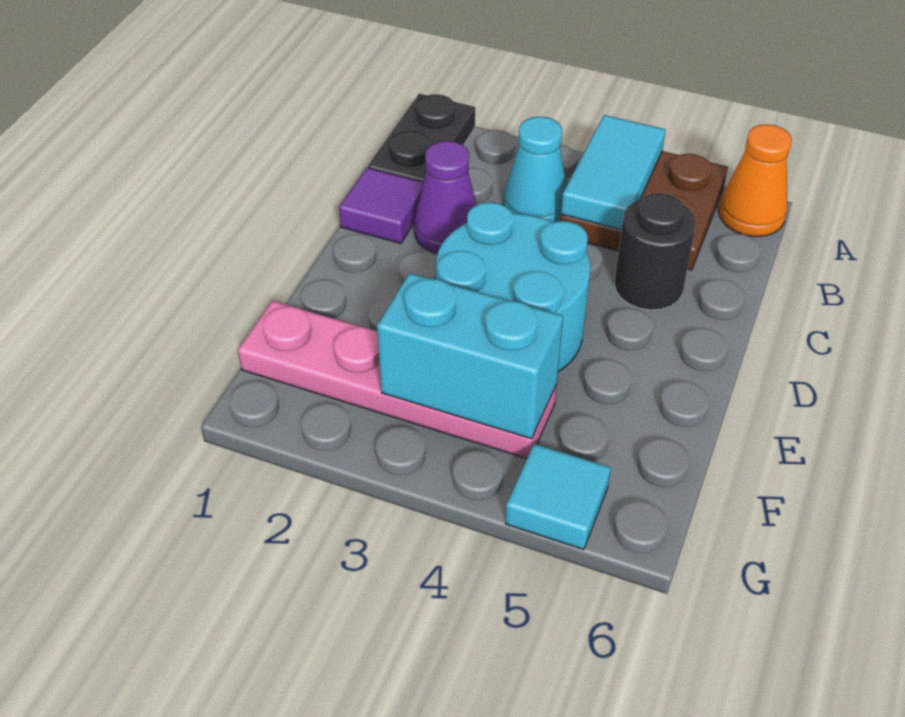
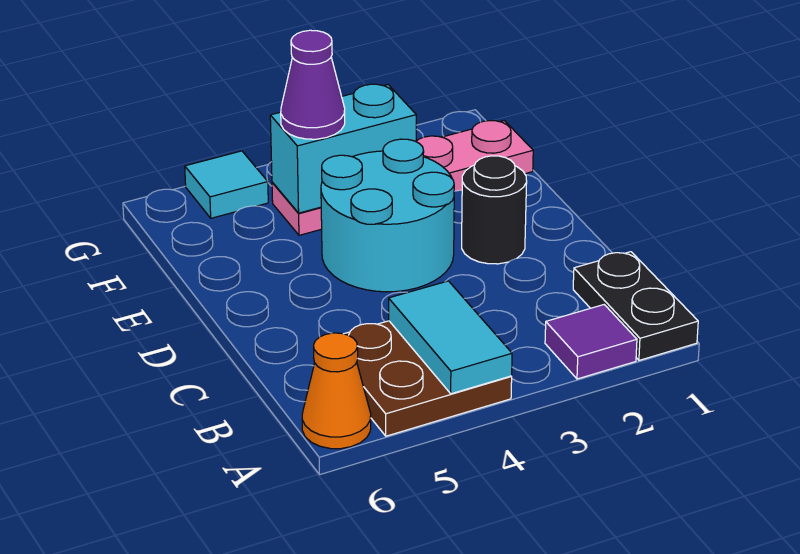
cyan 1x1 cone [503,117,567,222] -> none
purple 1x1 tile [339,168,423,244] -> purple 1x1 tile moved to [545,305,637,379]
purple 1x1 cone [414,141,476,253] -> purple 1x1 cone moved to [281,30,345,139]
black 1x1 round brick [614,193,696,310] -> black 1x1 round brick moved to [462,156,527,264]

